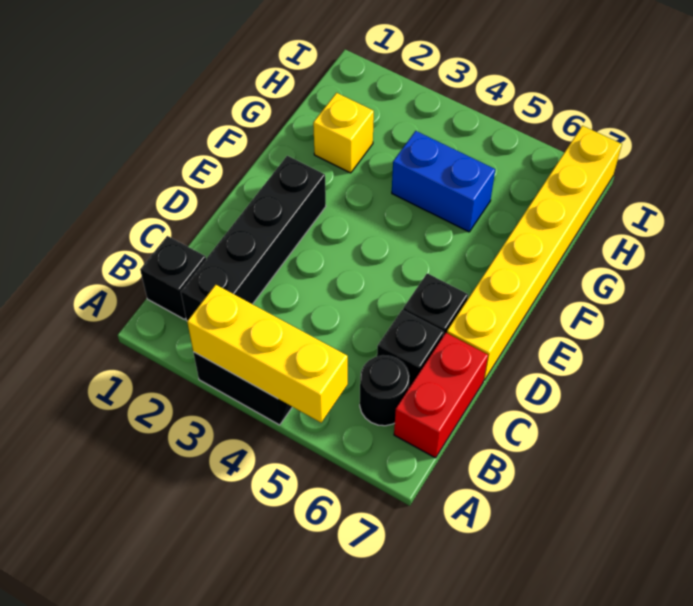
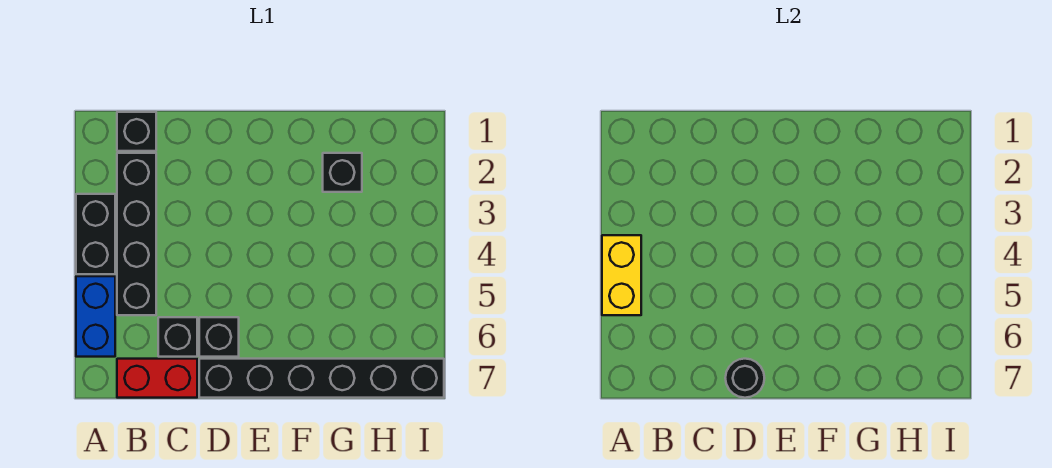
yellow 1x3 brick [187,285,348,423] -> yellow 1x2 brick [602,235,641,315]
black 1x4 brick [181,156,326,321] -> black 1x4 brick turned to [117,153,156,315]
black 1x1 round brick [360,355,409,426] -> black 1x1 round brick moved to [725,359,764,398]
yellow 1x6 brick [447,126,622,380] -> black 1x6 brick [199,359,444,398]
yellow 1x1 brick [313,93,374,173] -> black 1x1 brick [323,153,362,192]
blue 1x2 brick [392,131,495,232] -> blue 1x2 brick moved to [76,276,115,357]

